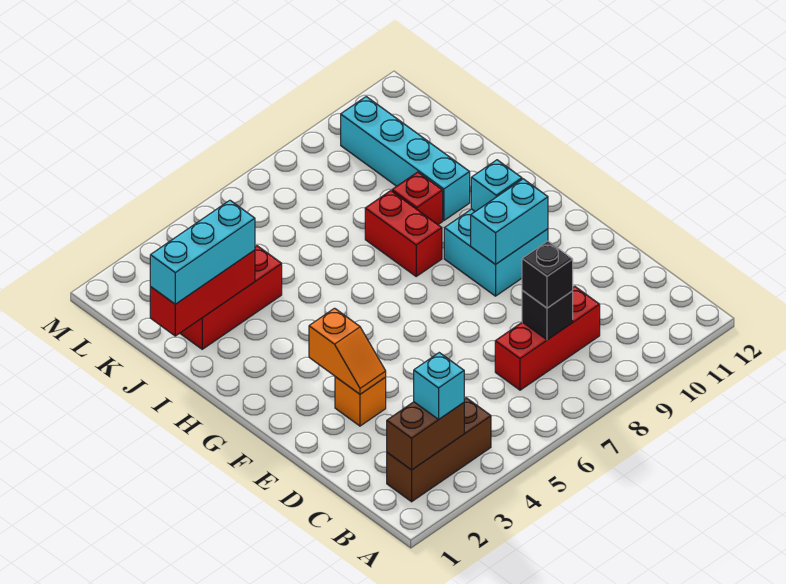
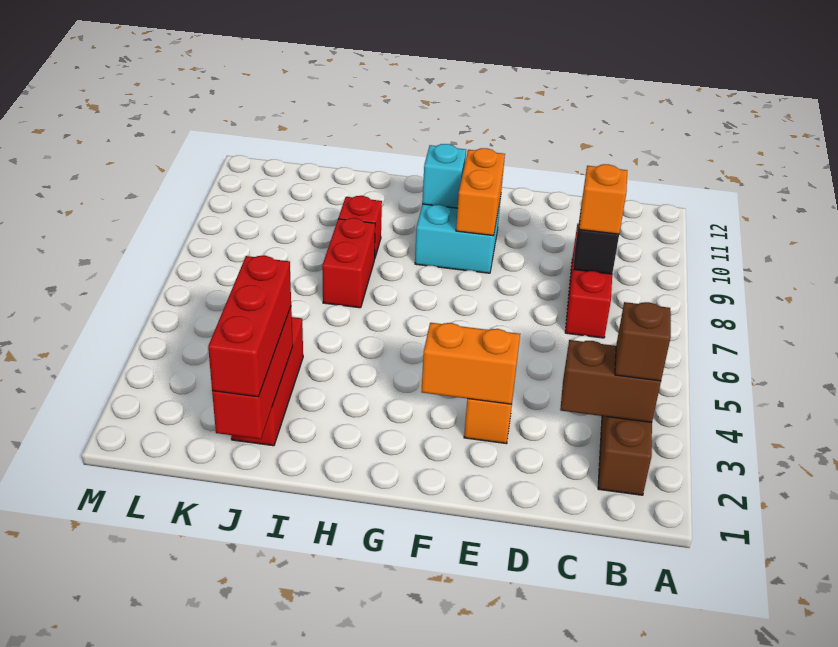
brown 1x2 brick [387,402,464,470] -> brown 1x2 brick turned to [560,340,661,422]
cyan 1x1 brick [414,353,464,419] -> brown 1x1 brick [615,302,671,381]
black 1x1 brick [522,241,573,308] -> orange 1x1 brick [579,164,627,234]
orange 1x2 slope [309,308,386,394] -> orange 1x2 brick [421,323,520,404]
cyan 1x2 brick [471,179,548,264] -> orange 1x2 brick [456,148,505,236]
red 1x2 brick [365,191,442,276] -> red 1x2 brick turned to [322,218,375,308]
cyan 1x4 brick [341,97,470,220] -> none
cyan 1x3 brick [150,200,255,304] -> red 1x3 brick [208,256,291,397]

